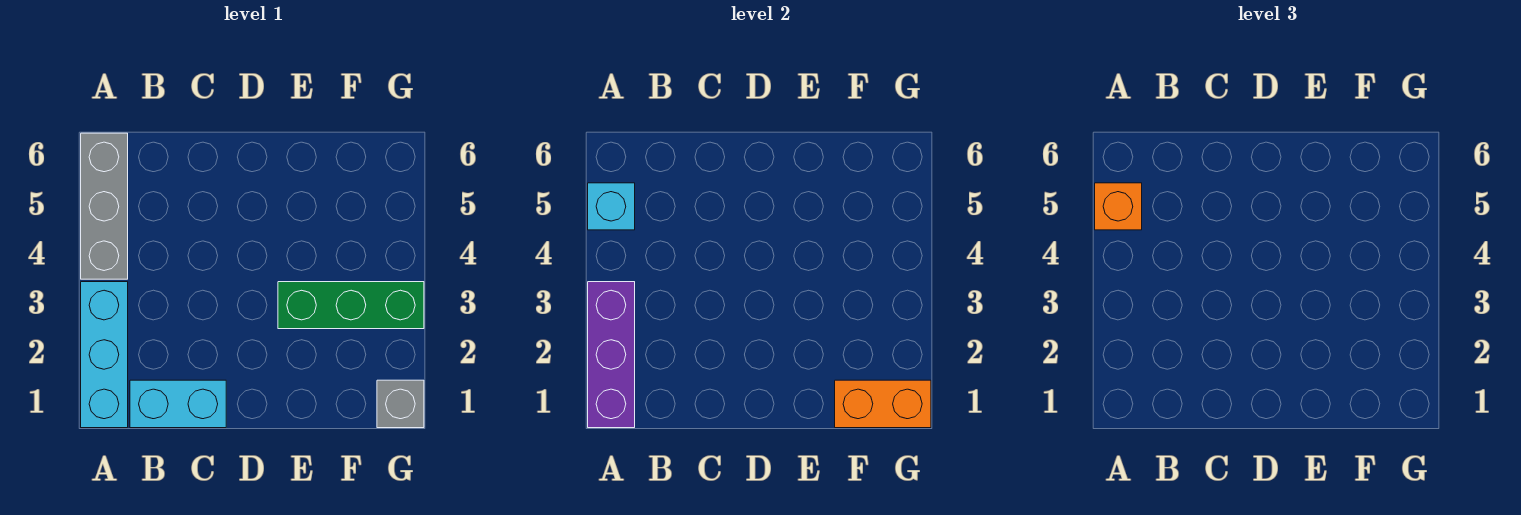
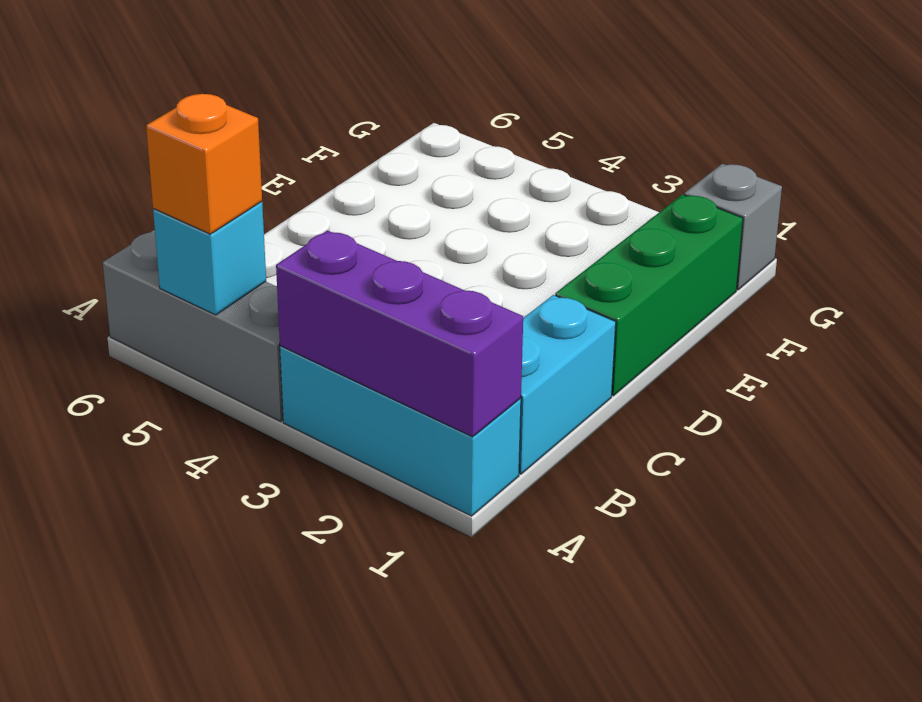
green 1x3 brick [278,282,424,329] -> green 1x3 brick moved to [555,194,743,396]
orange 1x2 brick [835,380,931,428] -> none

